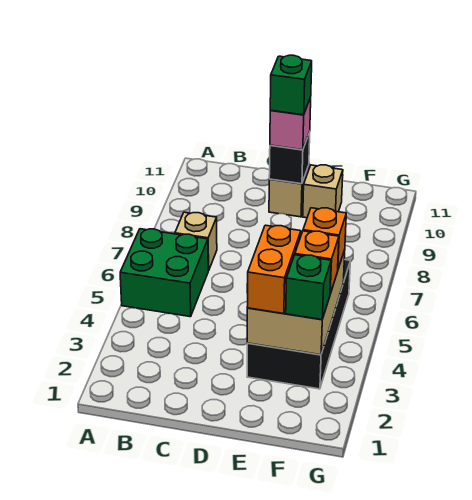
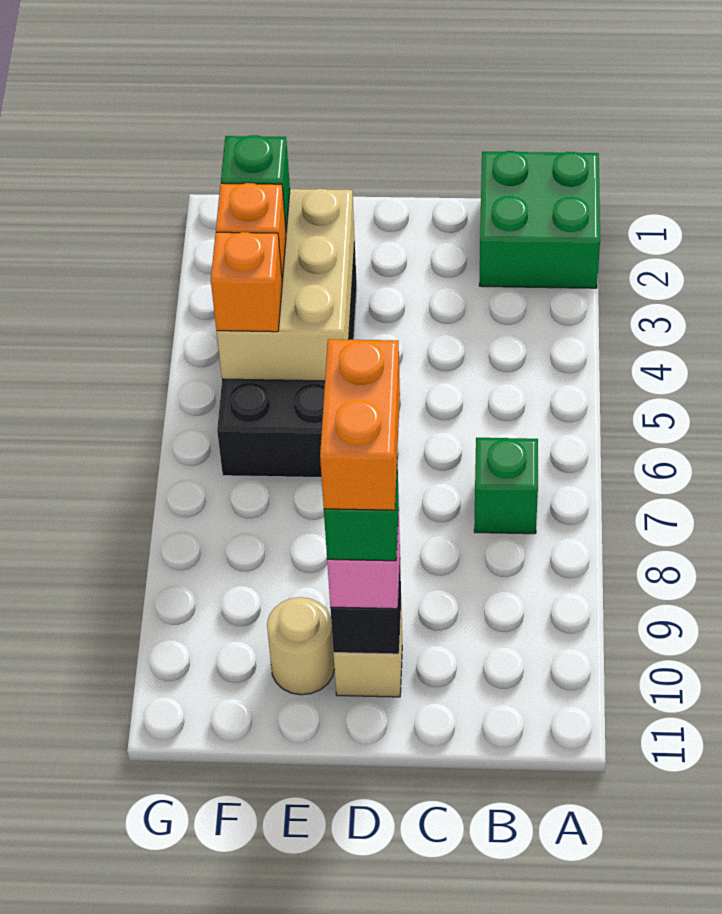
green 2x2 brick [120,229,208,317] -> green 2x2 brick moved to [479,151,600,288]
tan 1x1 brick [175,212,217,271] -> green 1x1 brick [474,438,538,534]
orange 1x2 brick [247,225,301,314] -> orange 1x2 brick moved to [320,339,400,510]
tan 1x1 brick [303,165,343,218] -> tan 1x1 round brick [267,597,335,695]

